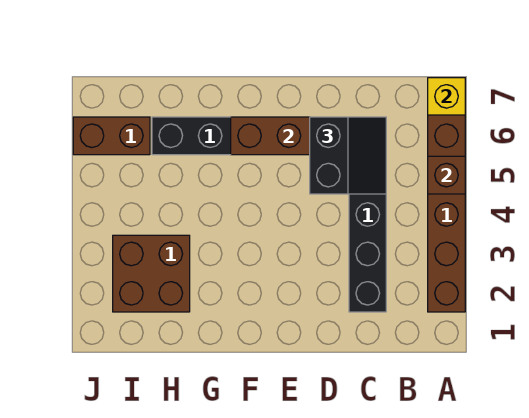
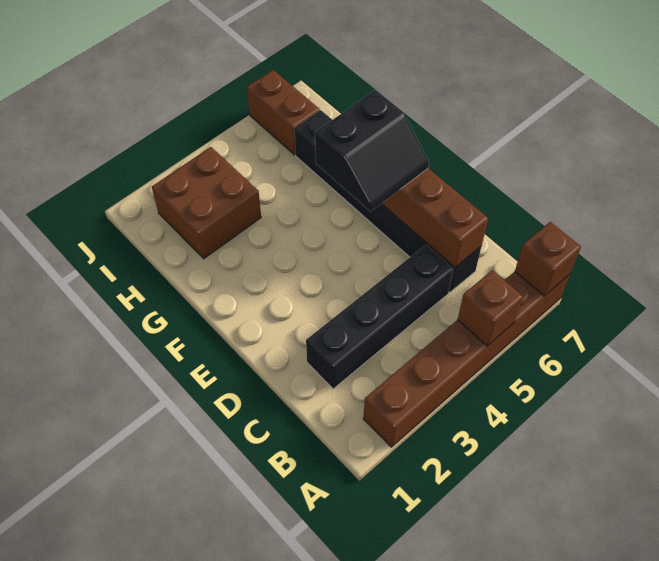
yellow 1x1 brick [428,78,465,115] -> brown 1x1 brick [515,222,581,296]
black 2x2 slope [310,117,386,194] -> black 2x2 slope moved to [315,90,429,211]

